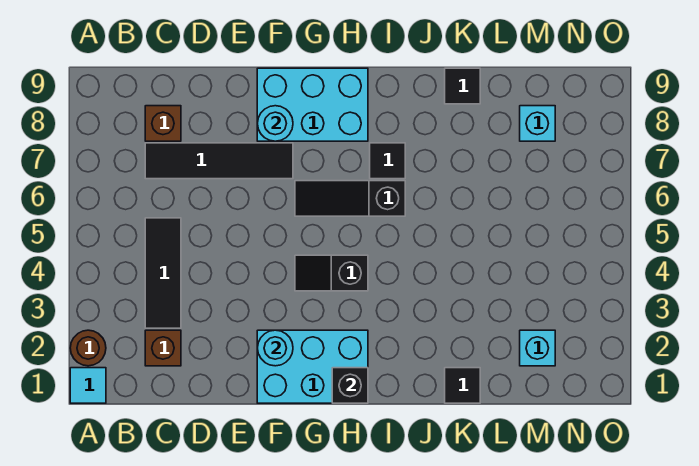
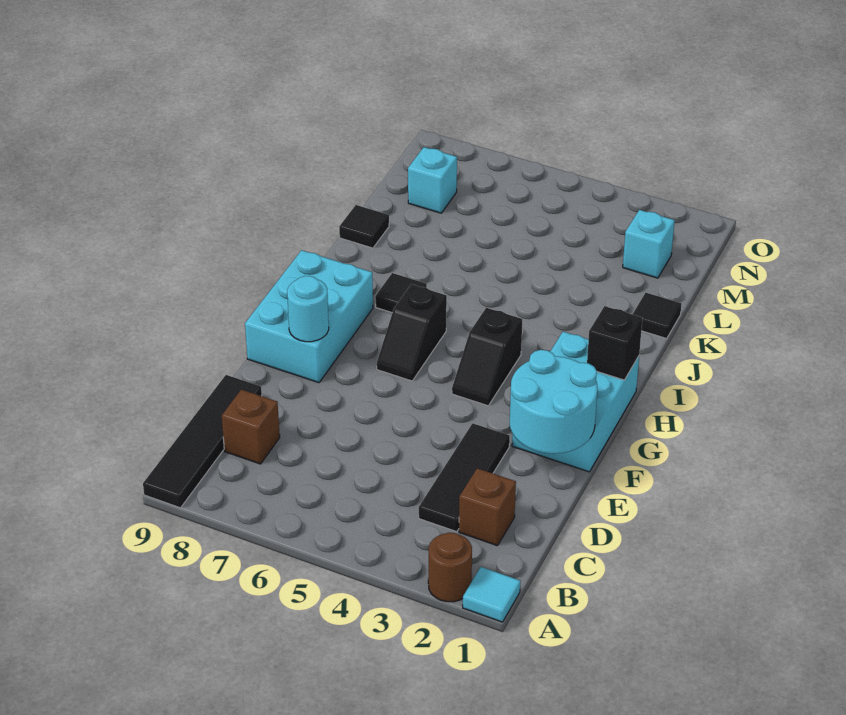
black 1x3 tile [145,218,181,328] -> black 1x3 tile turned to [419,423,510,532]
black 1x4 tile [145,143,293,179] -> black 1x4 tile moved to [143,375,262,508]
cyan 1x1 round brick [258,330,293,366] -> cyan 2x2 round brick [510,350,597,454]
black 1x3 slope [295,181,405,216] -> black 1x2 slope [377,284,447,381]

